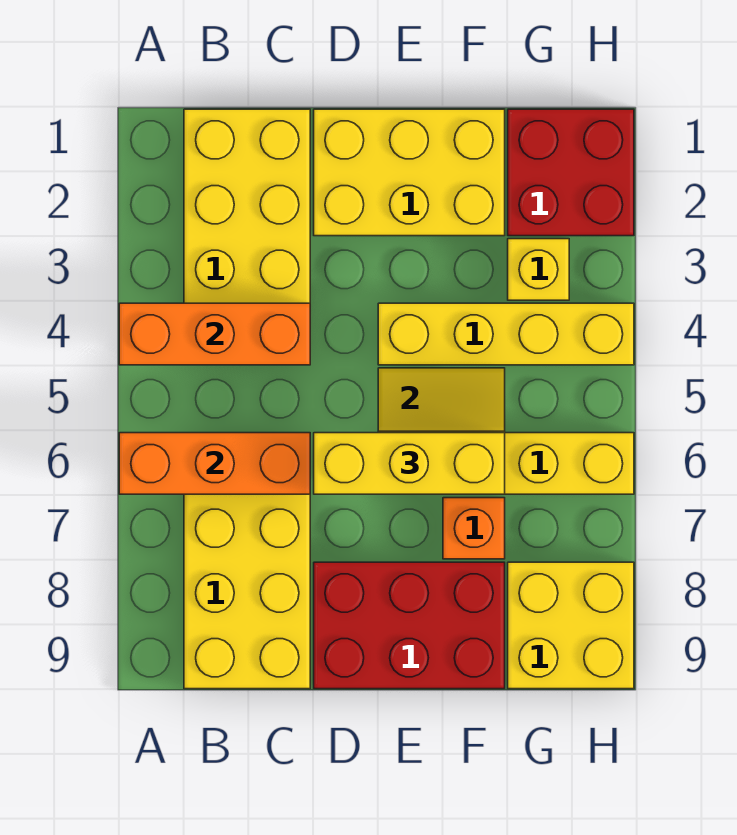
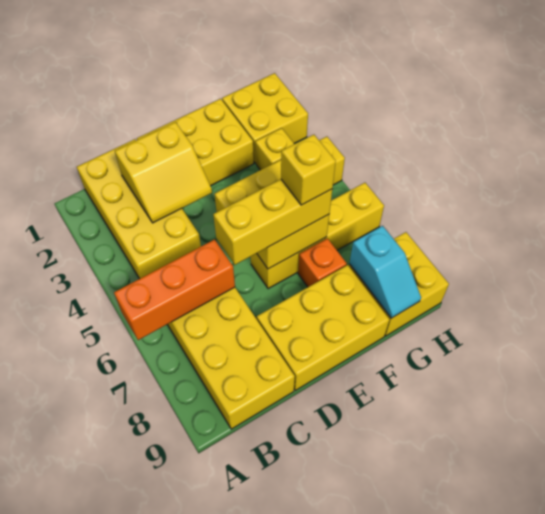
orange 1x3 brick [119,303,310,365] -> none
none -> yellow 2x2 slope [115,122,212,223]
red 2x3 brick [314,562,505,689] -> yellow 2x3 brick [257,265,390,390]
none -> yellow 1x1 brick [281,135,336,205]
red 2x2 brick [508,109,634,236] -> yellow 2x2 brick [222,73,308,163]
none -> cyan 1x2 slope [349,226,421,318]

